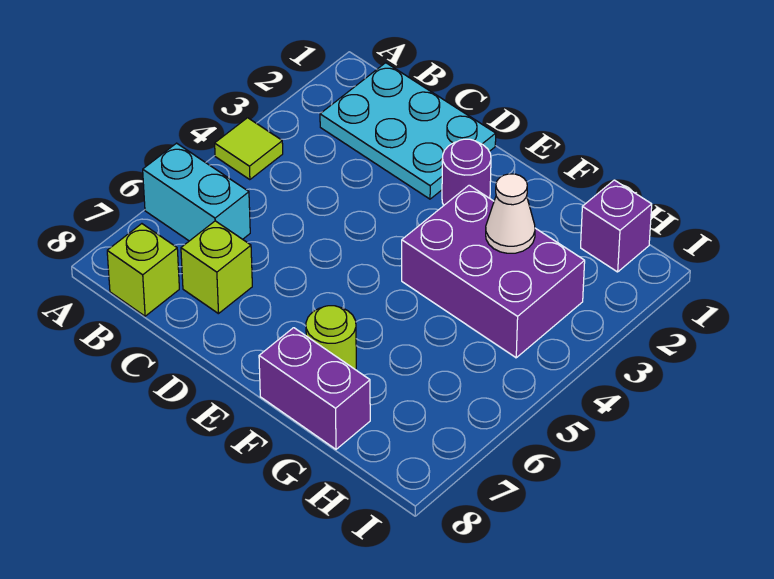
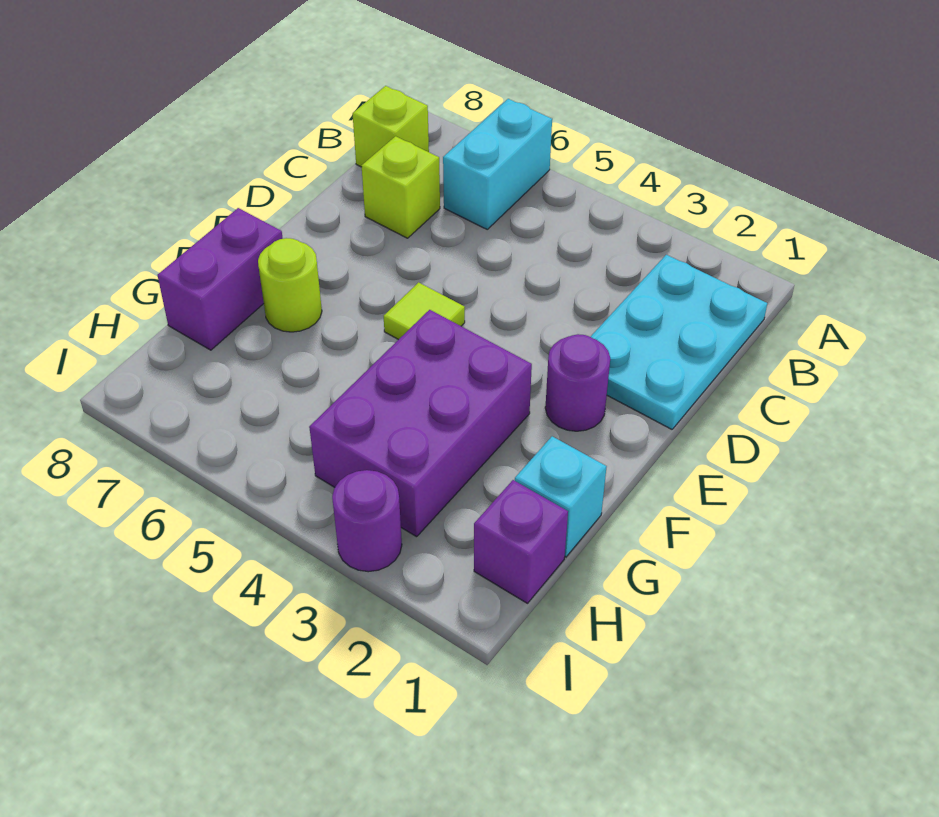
lime 1x1 tile [215,118,283,180] -> lime 1x1 tile moved to [384,282,465,340]
none -> cyan 1x1 brick [515,436,607,557]
white 1x1 cone [486,174,535,253] -> none
none -> purple 1x1 round brick [332,470,402,572]

